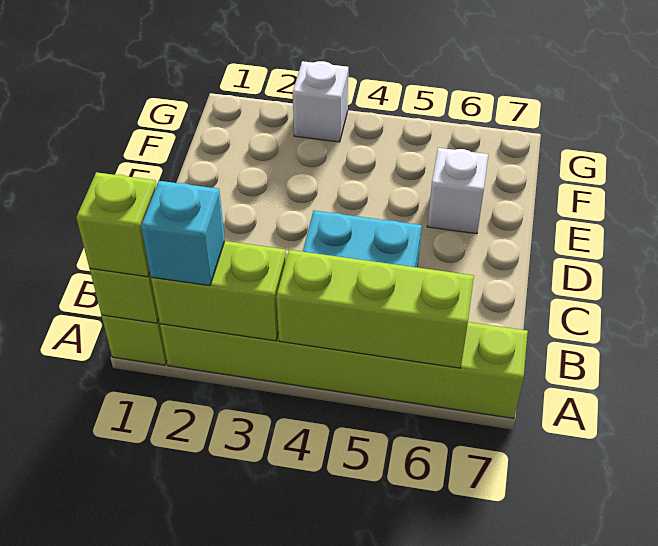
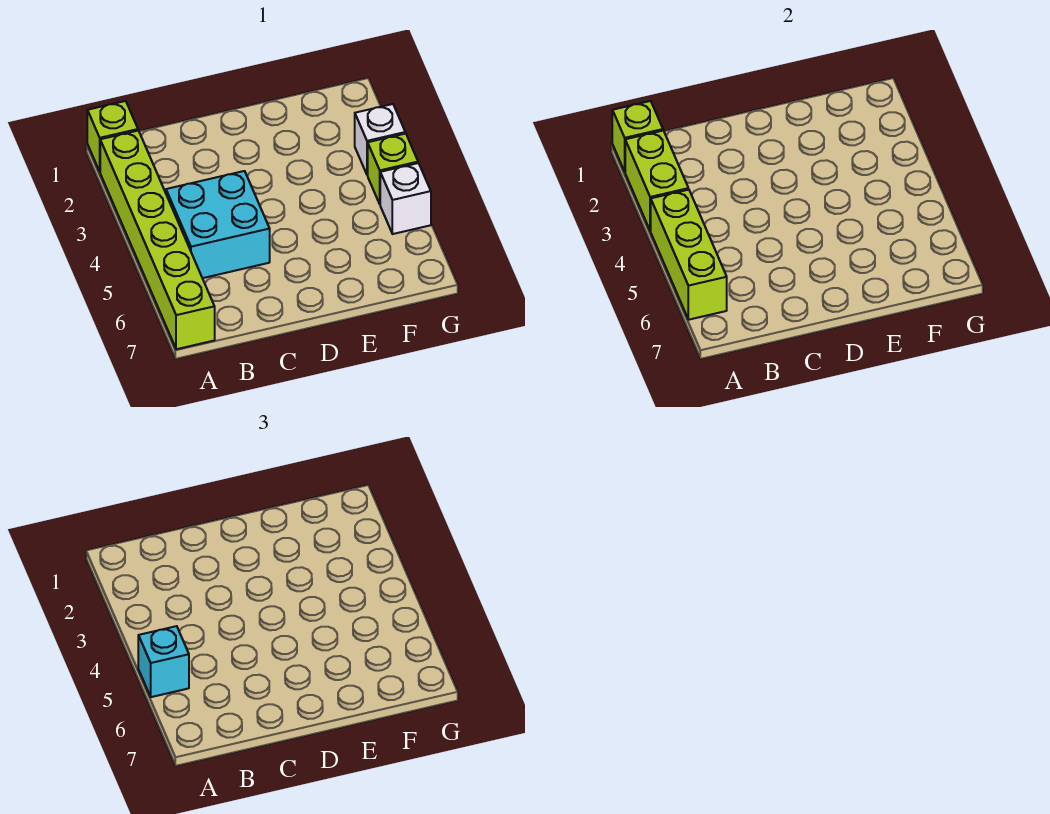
lime 1x1 brick [76,172,157,277] -> lime 1x1 brick moved to [368,133,418,204]
cyan 1x1 brick [141,181,225,286] -> cyan 1x1 brick moved to [138,626,189,697]
white 1x1 brick [427,148,488,234] -> white 1x1 brick moved to [380,163,431,234]

